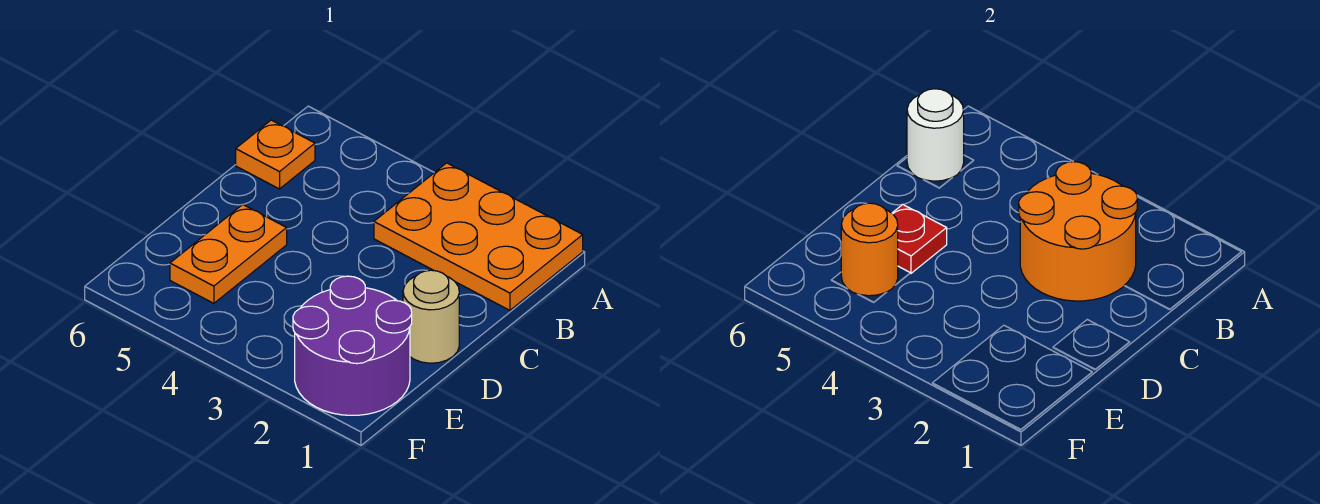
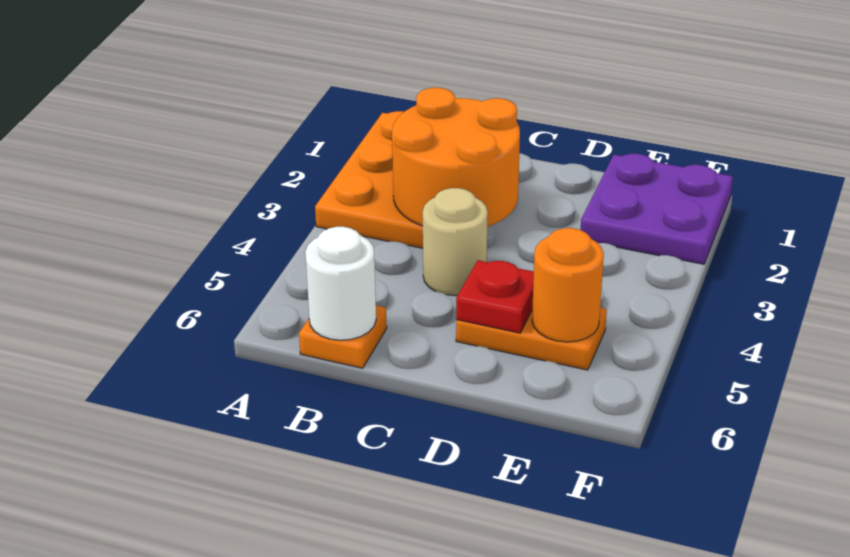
tan 1x1 round brick [403,270,459,363] -> tan 1x1 round brick moved to [423,188,488,295]
purple 2x2 round brick [293,276,412,415] -> purple 2x2 plate [581,154,733,264]

